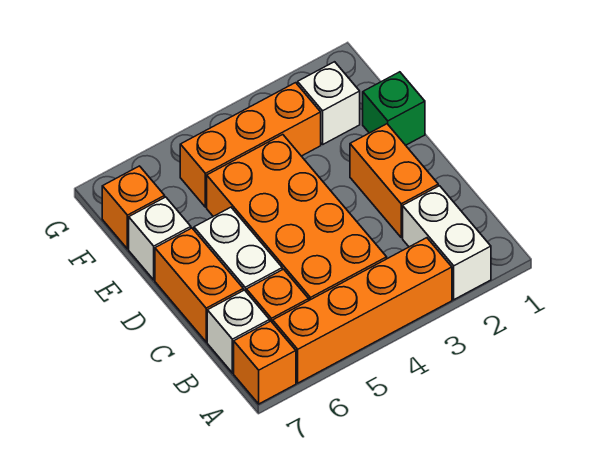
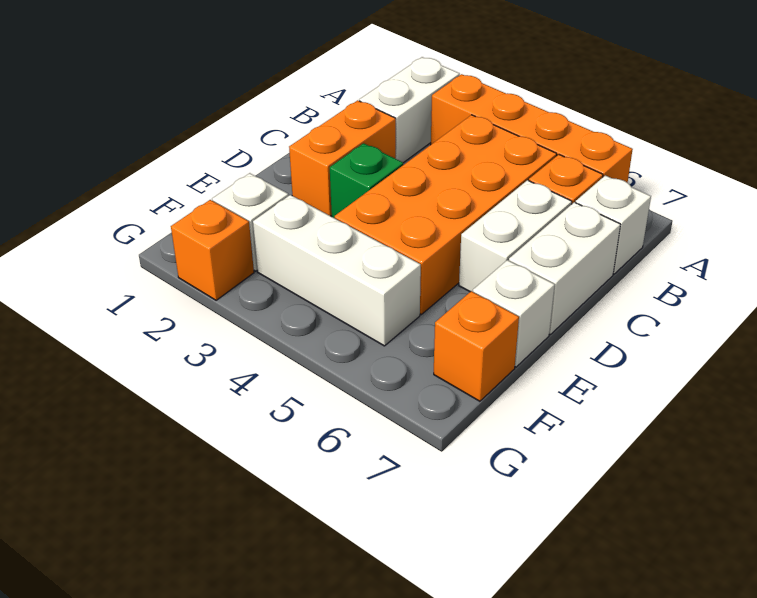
orange 1x1 brick [234,321,296,404] -> orange 1x1 brick moved to [171,200,254,300]
orange 1x2 brick [155,228,243,342] -> white 1x2 brick [509,202,621,335]
green 1x1 brick [363,72,425,145] -> green 1x1 brick moved to [330,143,403,218]
orange 1x3 brick [180,83,321,207] -> white 1x3 brick [253,195,421,346]

